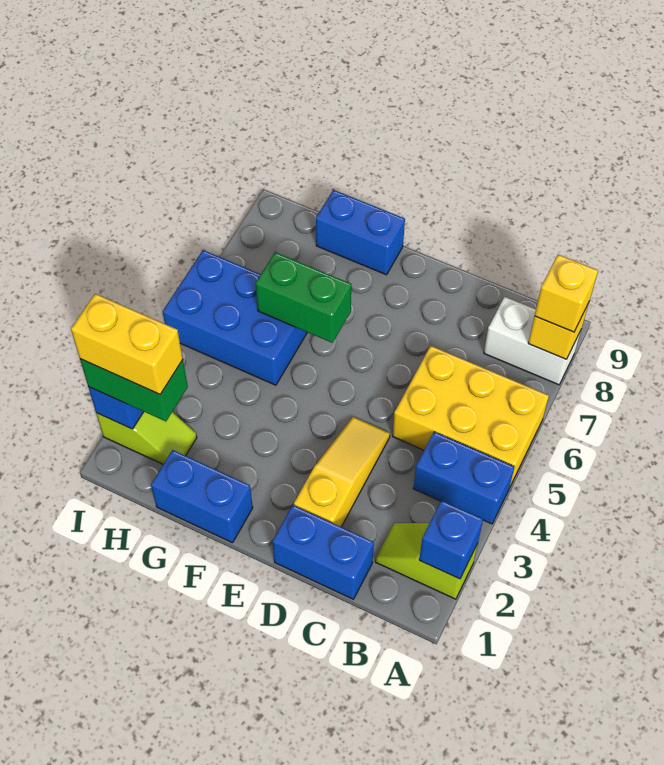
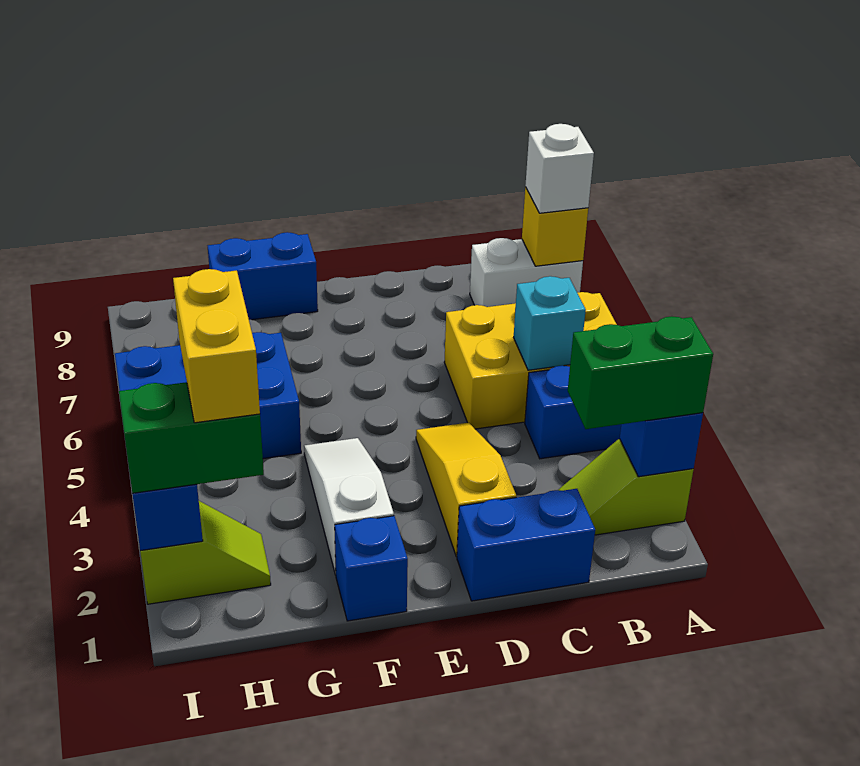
yellow 1x1 brick [535,255,598,332] -> white 1x1 brick [525,124,594,213]
none -> cyan 1x1 brick [514,276,586,370]
blue 1x2 brick [151,450,253,543] -> blue 1x1 brick [335,516,408,621]
none -> white 1x3 slope [304,438,394,575]
green 1x2 brick [256,252,351,343] -> green 1x2 brick moved to [568,316,713,429]
yellow 1x2 brick [71,294,183,394] -> yellow 1x2 brick turned to [173,269,260,423]

